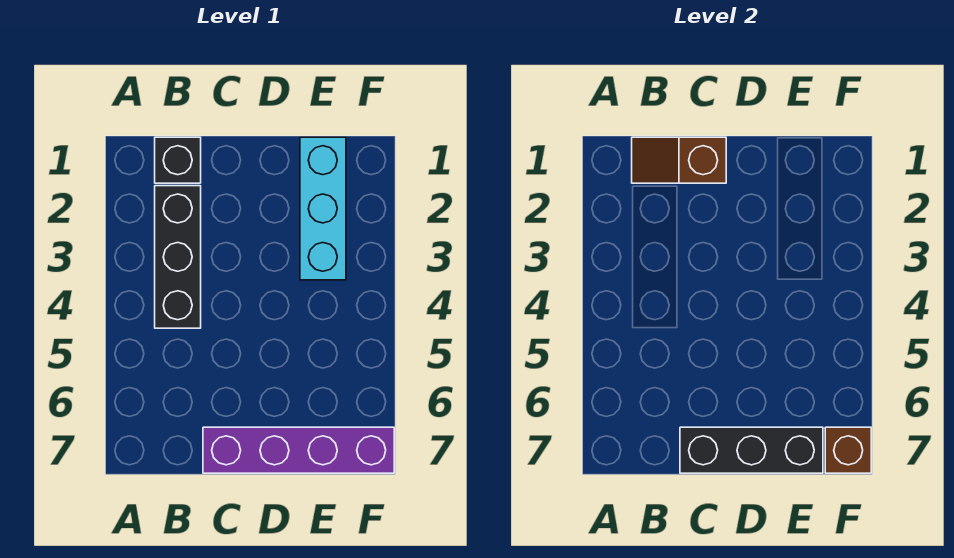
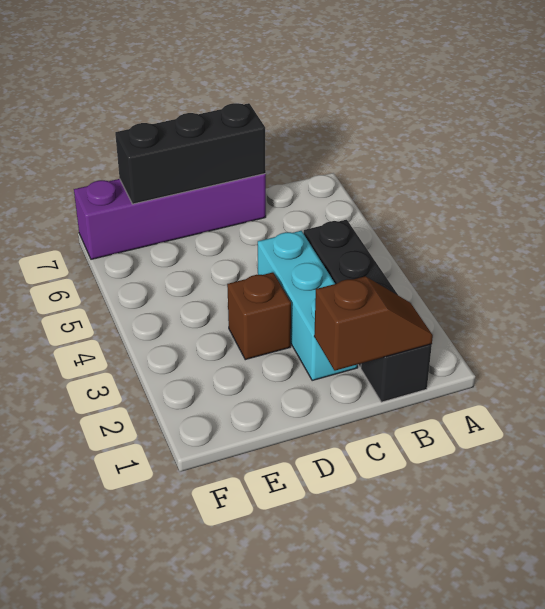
cyan 1x3 brick [300,137,346,280] -> cyan 1x3 brick moved to [258,231,358,381]
brown 1x1 brick [825,427,871,473] -> brown 1x1 brick moved to [227,272,291,360]

